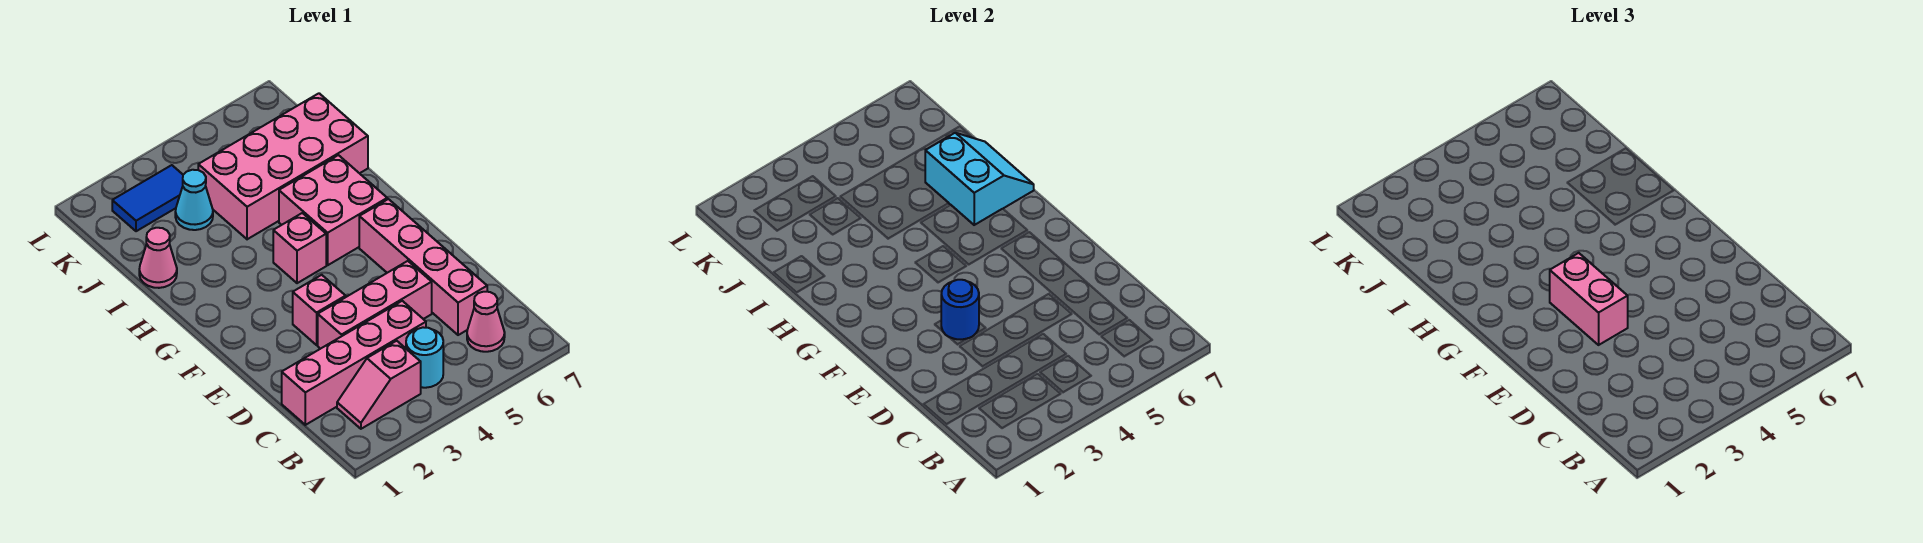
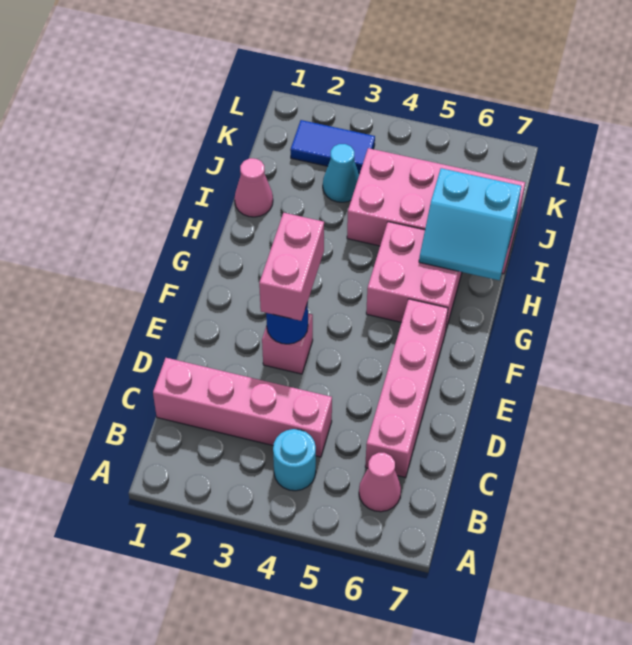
pink 1x2 slope [337,341,421,429] -> none
pink 1x3 brick [318,261,432,349] -> none
pink 1x1 brick [273,213,326,283] -> none
cyan 2x2 slope [925,133,1034,225] -> cyan 2x2 slope turned to [419,168,521,280]

